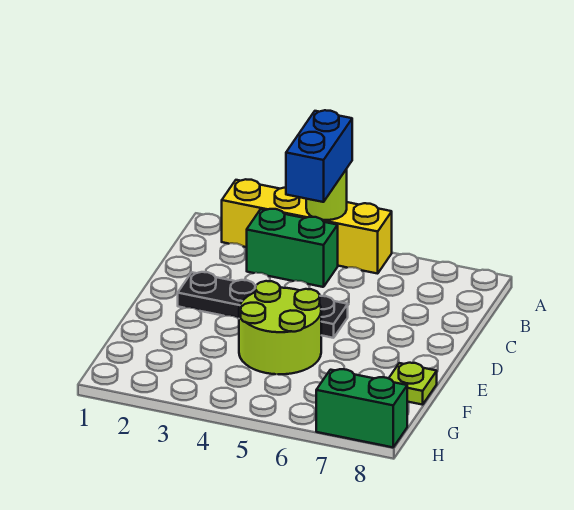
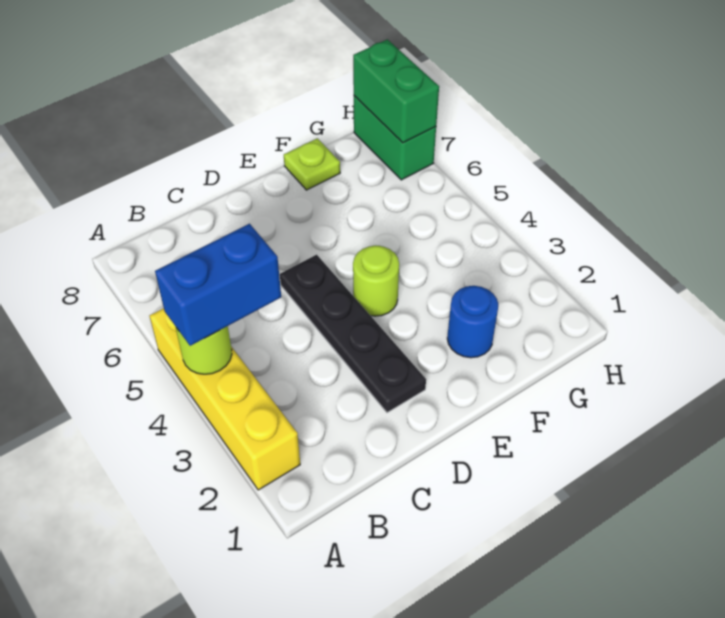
green 1x2 brick [247,209,338,287] -> green 1x2 brick moved to [353,39,439,143]
lime 2x2 round brick [239,281,321,374] -> lime 1x1 round brick [353,245,399,316]
none -> blue 1x1 round brick [447,286,498,358]

